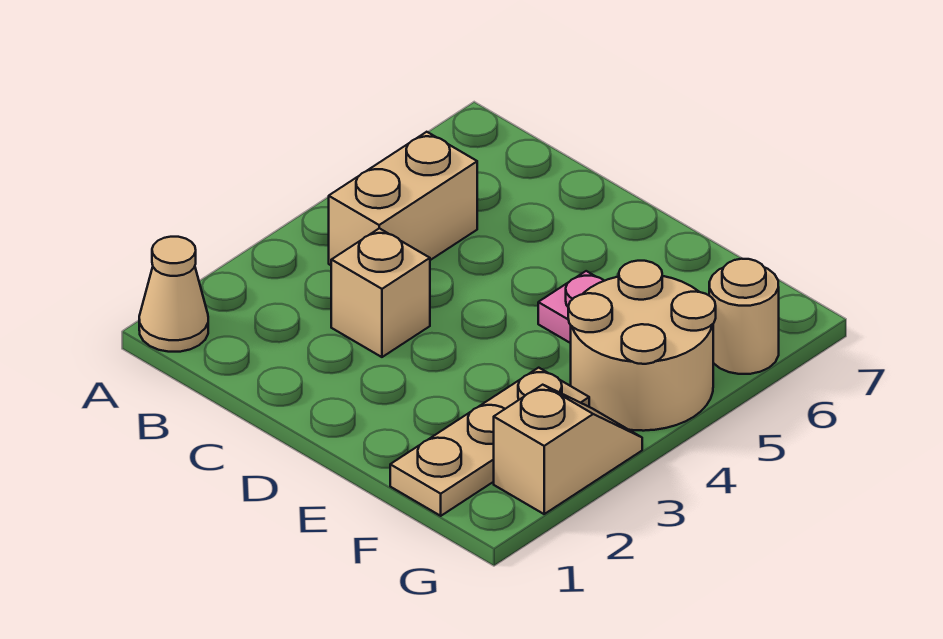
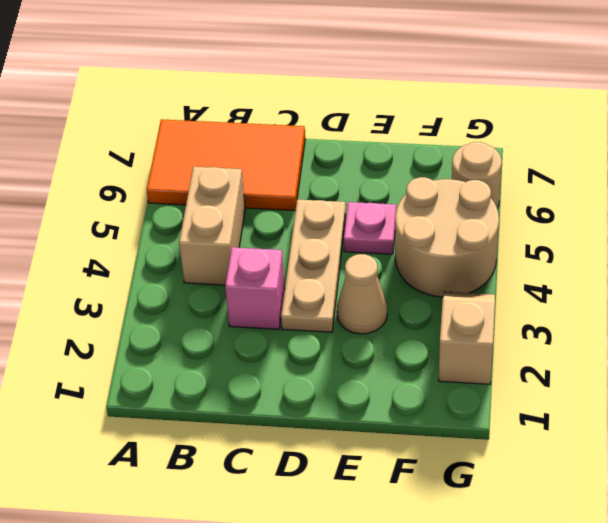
tan 1x1 cone [139,237,208,352] -> tan 1x1 cone moved to [337,254,387,334]
none -> orange 2x3 tile [147,119,305,211]
tan 1x1 brick [331,228,430,357] -> pink 1x1 brick [225,247,285,329]
tan 1x3 plate [390,368,589,516] -> tan 1x3 plate moved to [281,199,346,332]

